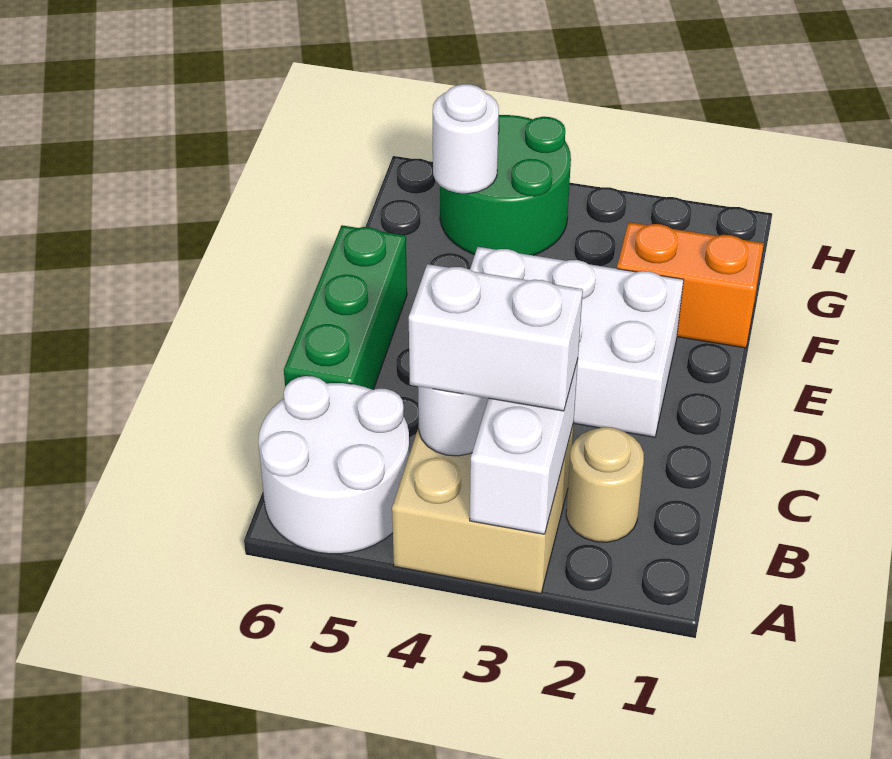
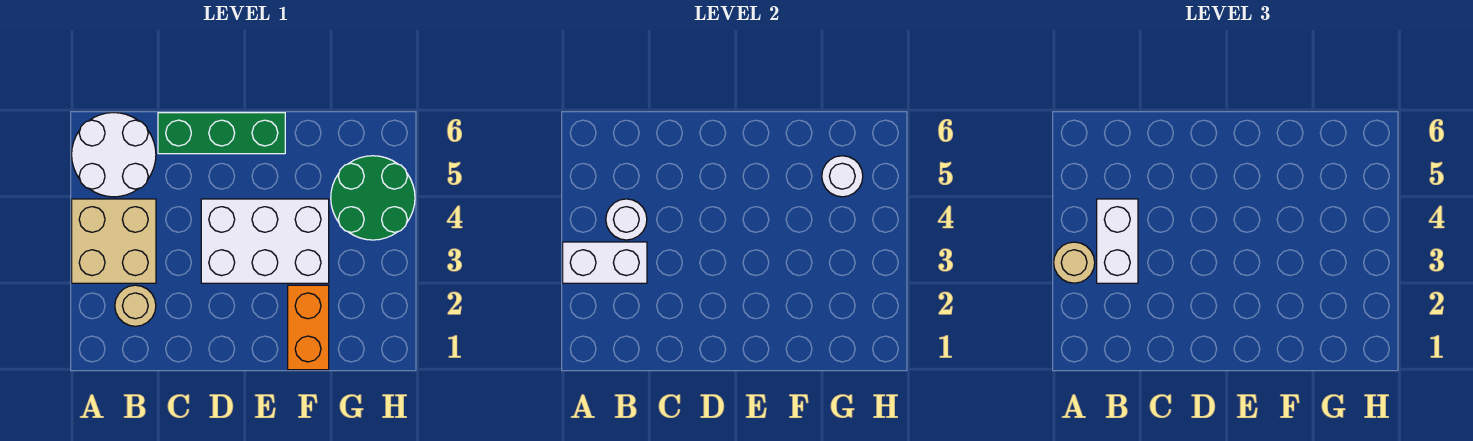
none -> tan 1x1 round brick [1054,242,1095,283]
white 2x3 brick [470,247,684,437] -> white 2x3 brick turned to [201,199,329,283]

